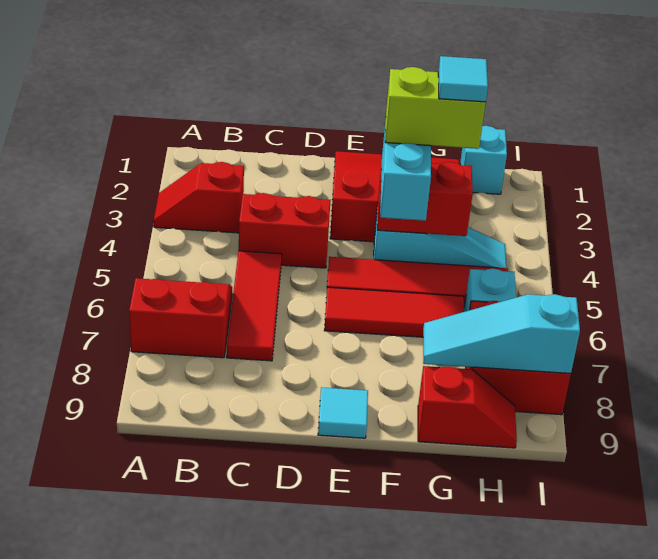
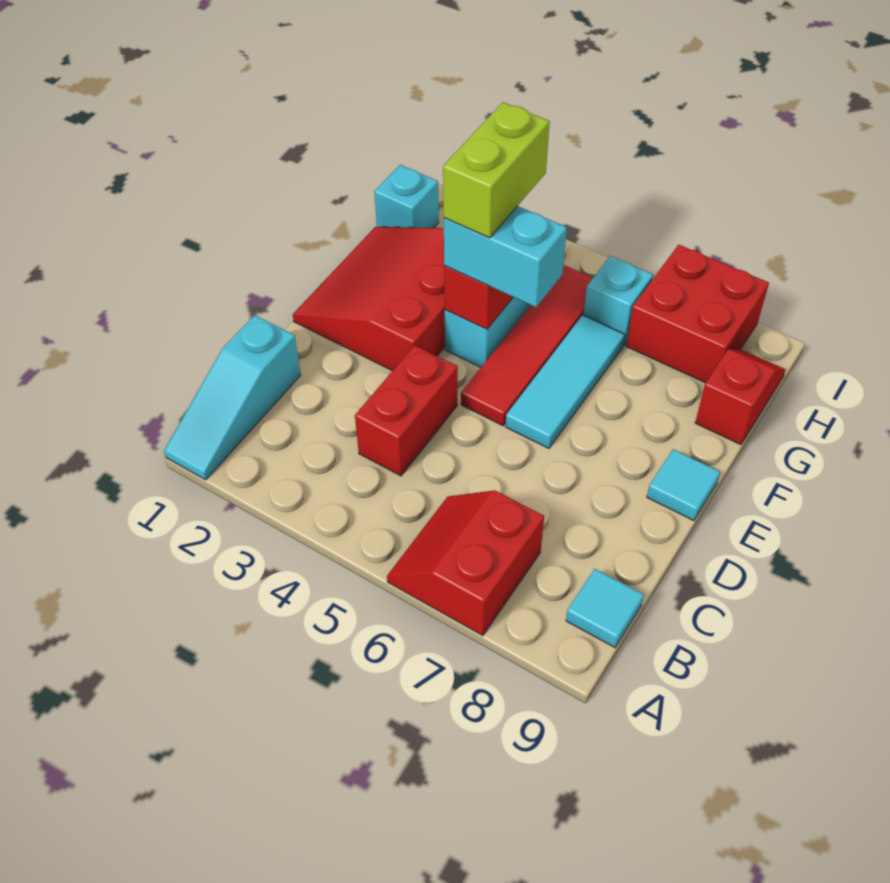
red 1x2 slope [154,162,244,233] -> none
red 1x3 tile [227,251,282,361] -> none
red 1x3 tile [324,287,464,337] -> cyan 1x3 tile [506,315,625,448]
cyan 1x1 tile [438,56,488,102] -> cyan 1x1 tile moved to [566,569,644,647]
cyan 1x3 slope [423,294,580,373] -> cyan 1x3 slope moved to [164,315,301,480]

